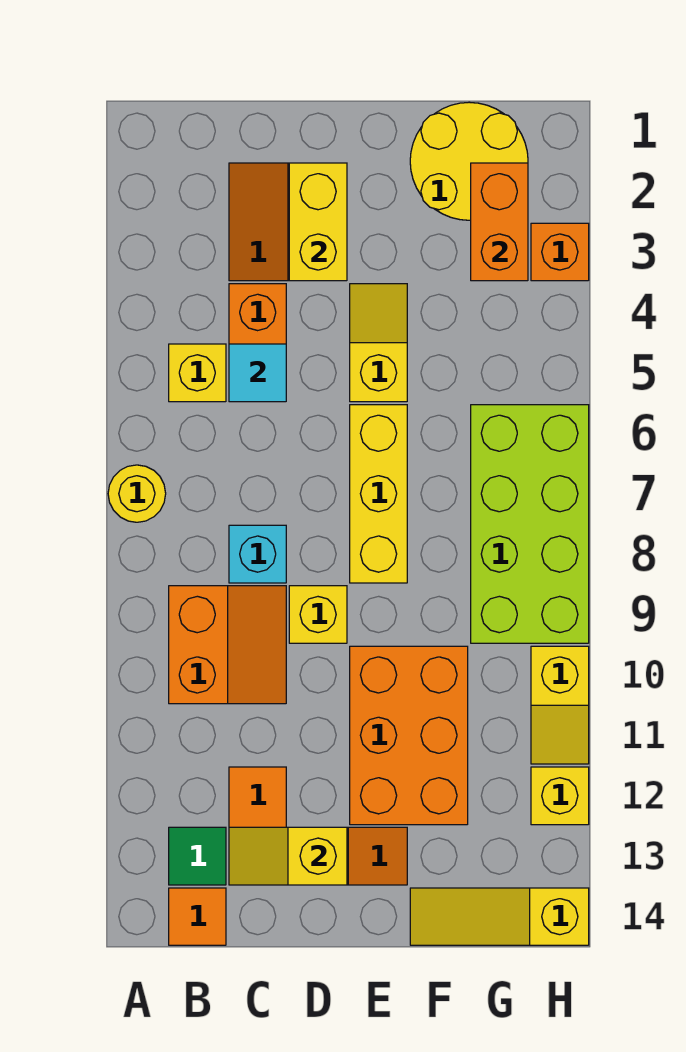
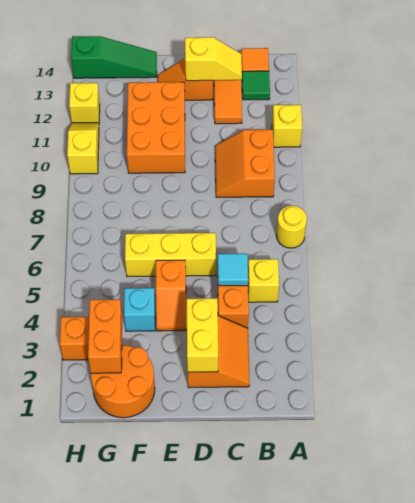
cyan 1x1 brick [229,525,286,583] -> cyan 1x1 brick moved to [124,288,155,331]
yellow 1x1 brick [289,586,347,643] -> yellow 1x1 brick moved to [272,105,302,147]
yellow 1x2 slope [350,284,407,402] -> orange 1x2 slope [156,260,186,331]
yellow 1x3 brick [350,405,407,583] -> yellow 1x3 brick turned to [125,233,216,277]
yellow 2x2 round brick [410,102,528,220] -> orange 2x2 round brick [91,345,155,418]
yellow 1x3 slope [410,888,589,945] -> green 1x3 slope [71,36,157,78]
lime 2x4 brick [471,405,589,643] -> none

